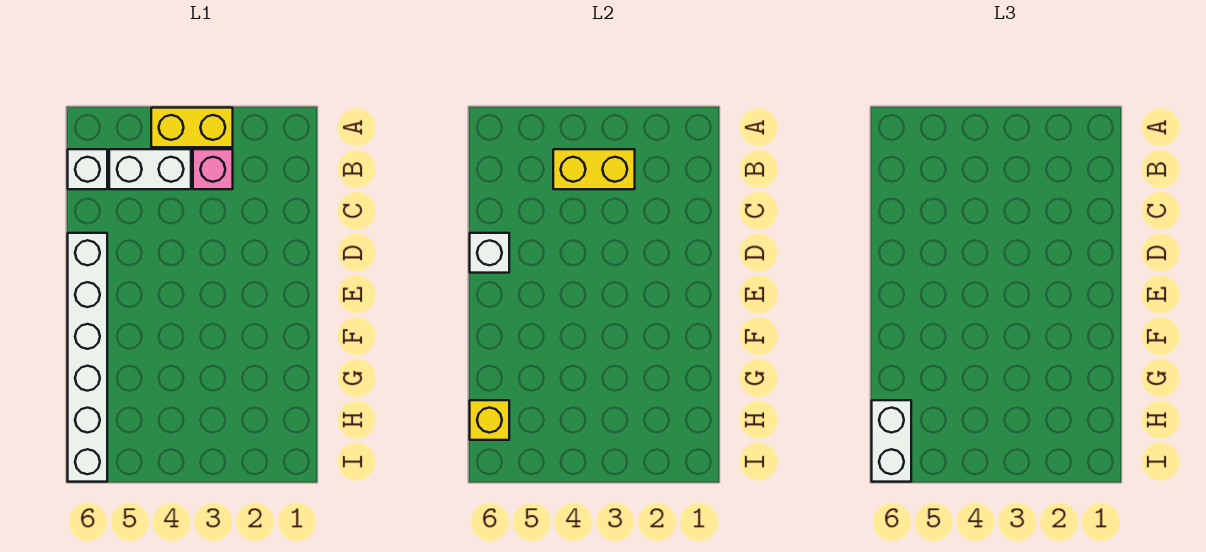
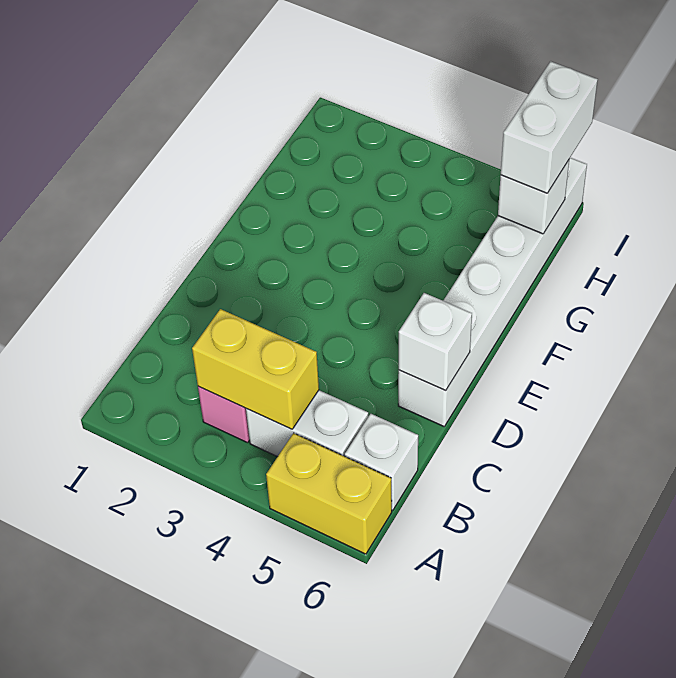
yellow 1x2 brick [151,108,233,147] -> yellow 1x2 brick moved to [266,433,392,554]
yellow 1x1 brick [470,400,509,440] -> white 1x1 brick [498,160,569,234]

